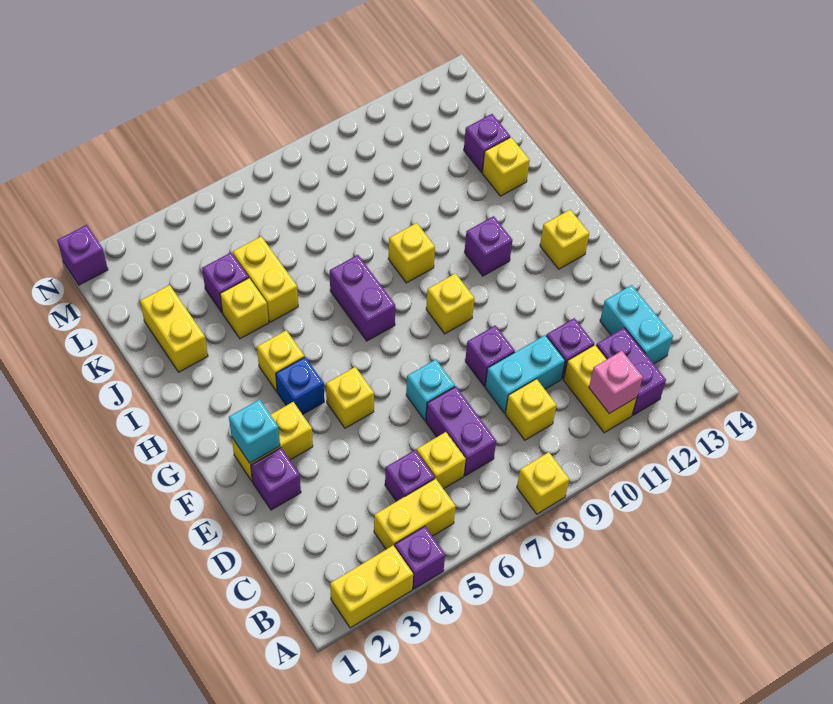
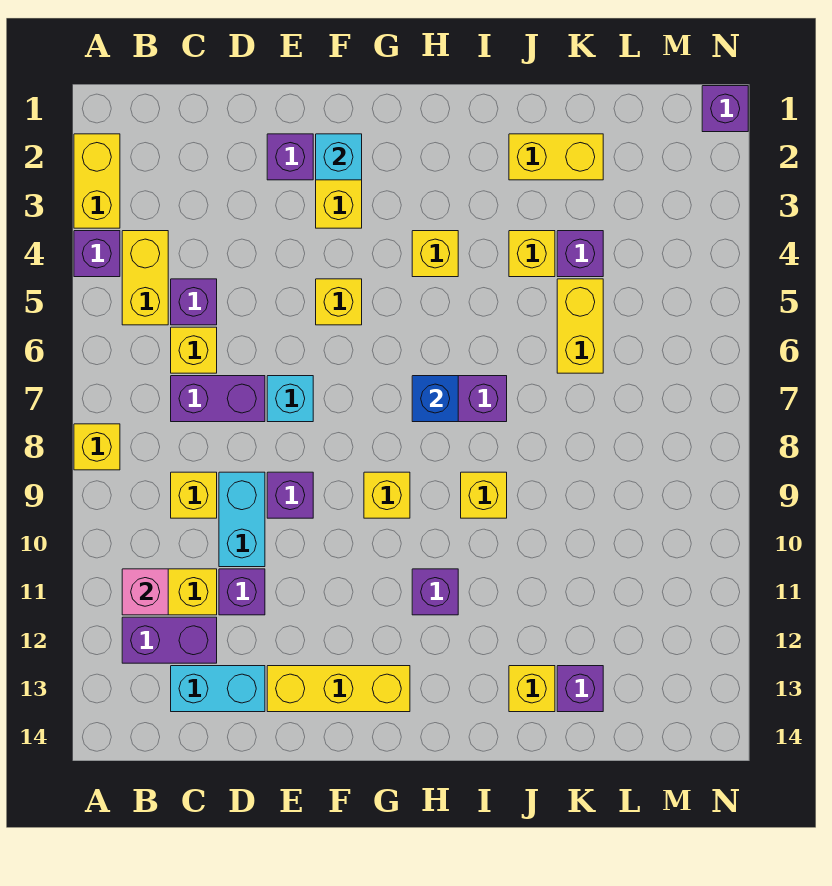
blue 1x1 brick [276,357,324,415] -> blue 1x1 brick moved to [412,376,458,422]
yellow 1x1 brick [540,210,589,269] -> yellow 1x3 brick [267,666,410,712]
yellow 1x2 brick [233,237,298,322] -> yellow 1x2 brick turned to [557,279,603,373]

